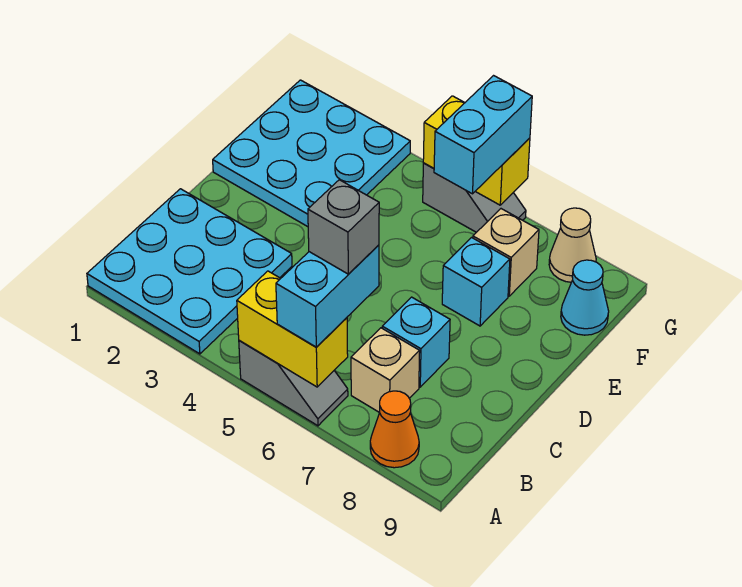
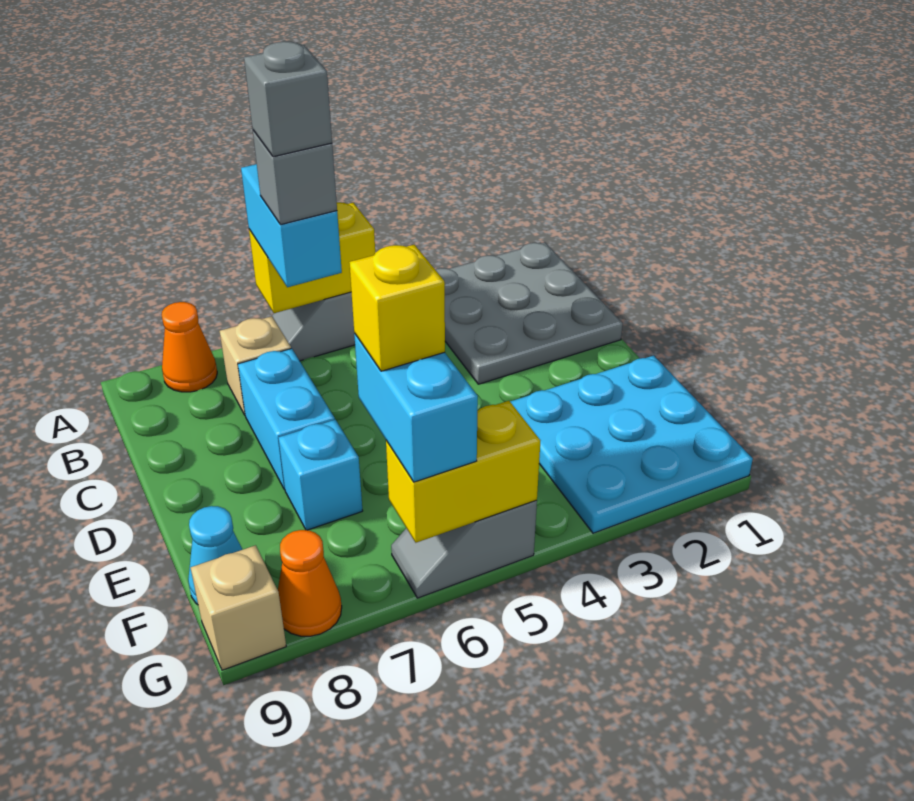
cyan 3x3 plate [87,189,292,354] -> grey 3x3 plate [435,242,623,384]
none -> grey 1x1 brick [244,41,332,157]
cyan 1x1 brick [382,297,450,387] -> cyan 1x2 brick [238,349,335,490]
none -> yellow 1x1 brick [349,245,445,371]
tan 1x1 brick [473,209,539,296] -> tan 1x1 brick moved to [191,545,286,670]
tan 1x1 cone [549,208,596,282] -> orange 1x1 cone [278,530,342,636]

